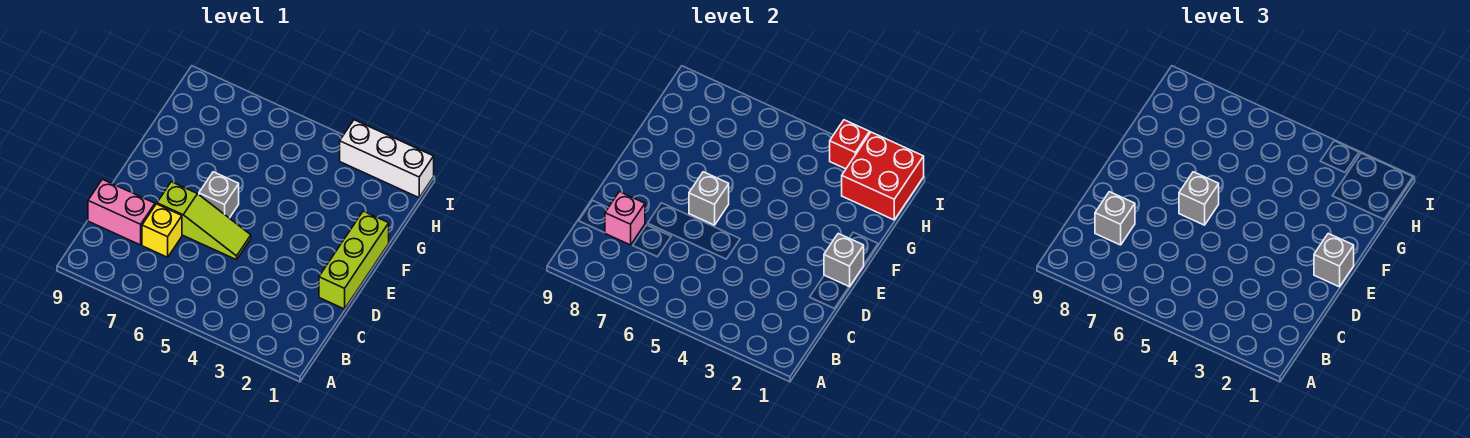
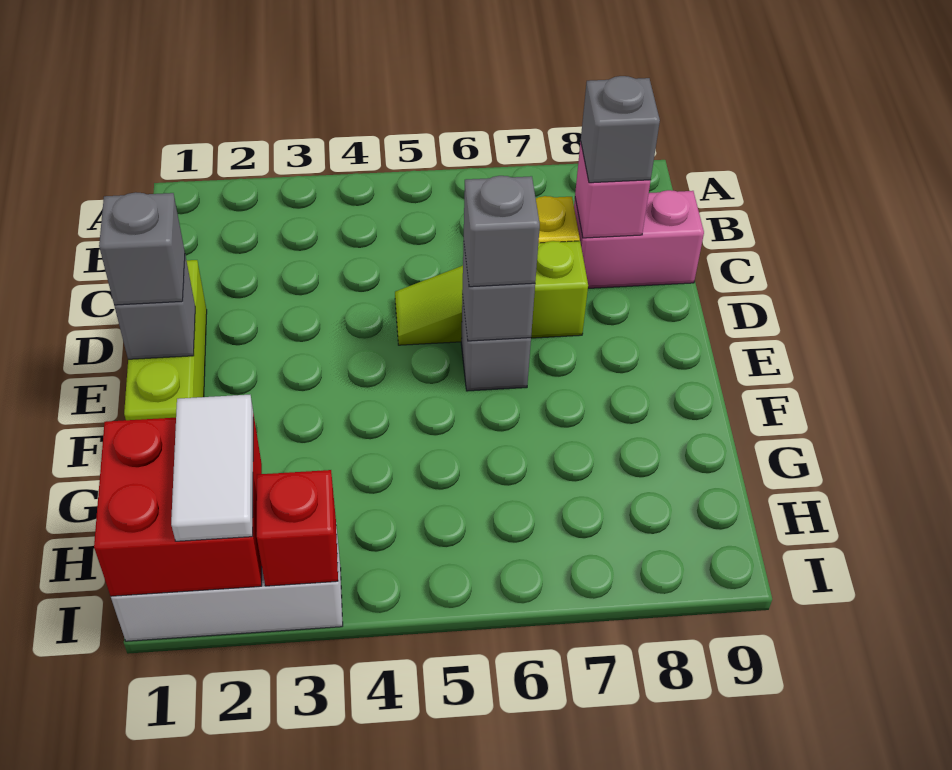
none -> white 1x2 tile [171,395,253,541]

